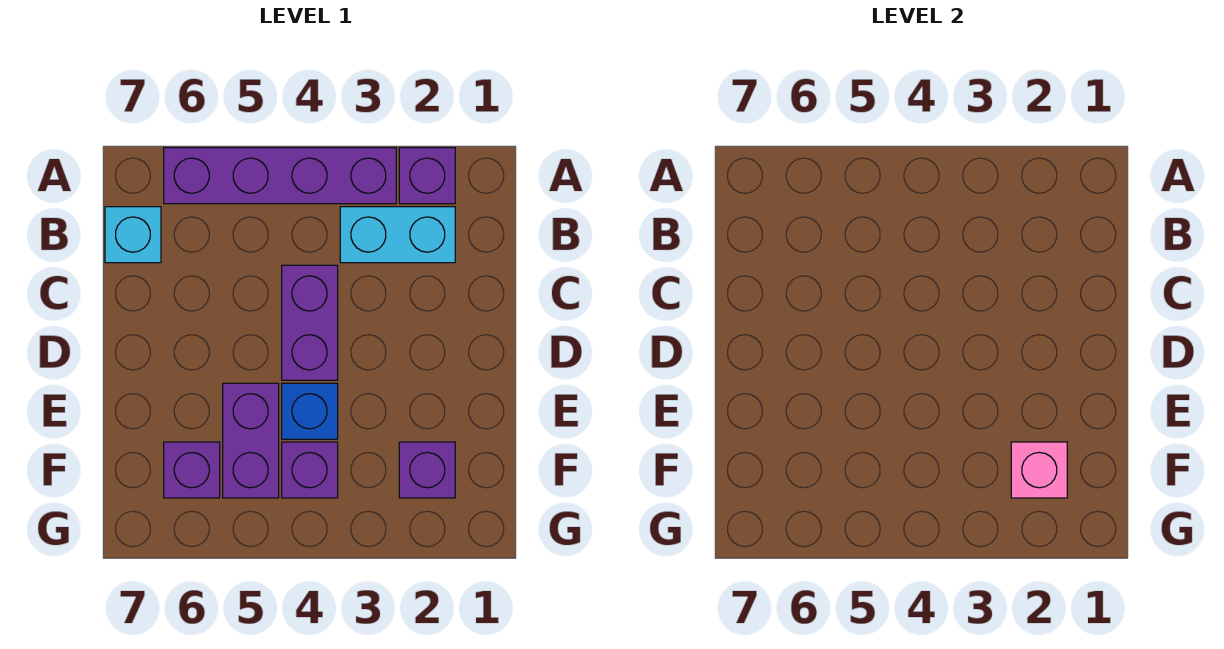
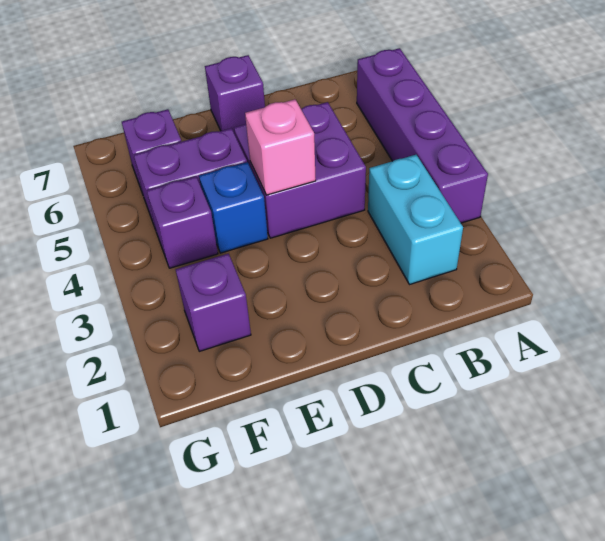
purple 1x1 brick [399,148,455,204] -> purple 1x1 brick moved to [205,55,265,134]
cyan 1x1 brick [105,207,161,263] -> none
purple 1x2 brick [282,265,338,380] -> purple 2x2 brick [234,102,366,238]
pink 1x1 brick [1011,442,1067,498] -> pink 1x1 brick moved to [245,99,316,195]

